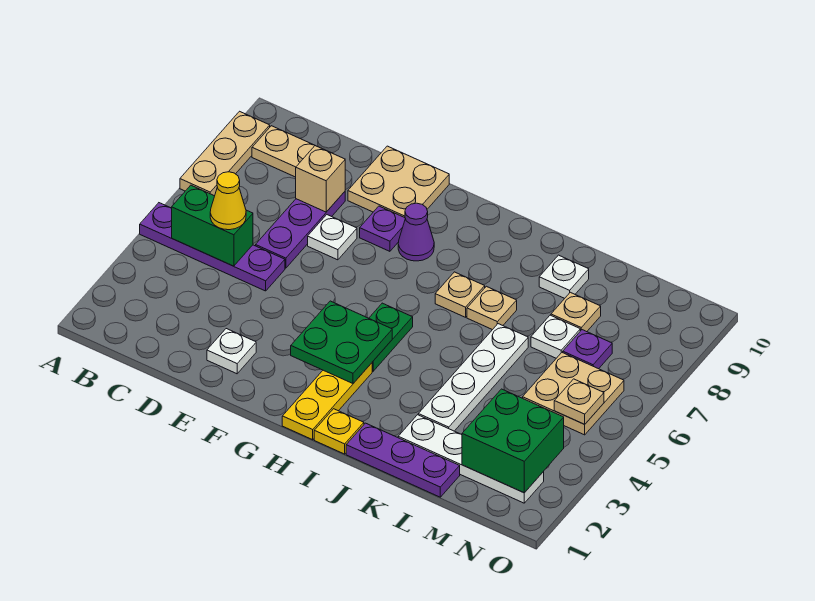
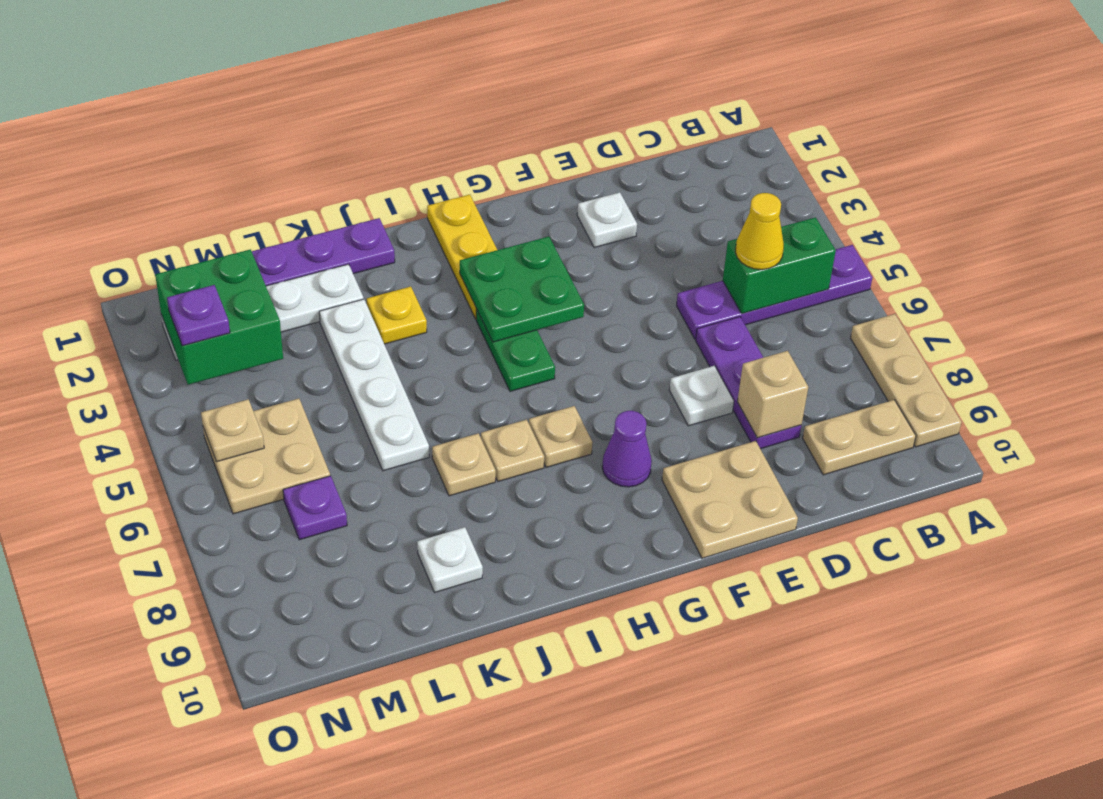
purple 1x1 plate [360,206,405,251] -> purple 1x1 plate moved to [167,285,230,346]
yellow 1x1 plate [314,409,364,454] -> yellow 1x1 plate moved to [367,287,427,344]
white 1x1 plate [531,315,580,358] -> none
tan 1x1 plate [551,292,601,332] -> tan 1x1 plate moved to [529,406,593,467]

